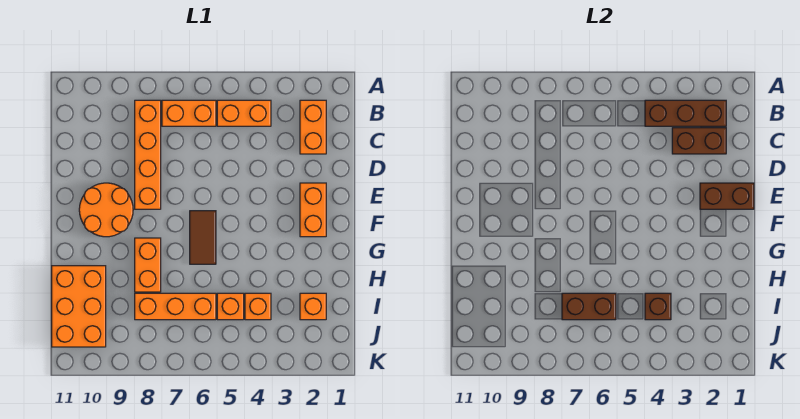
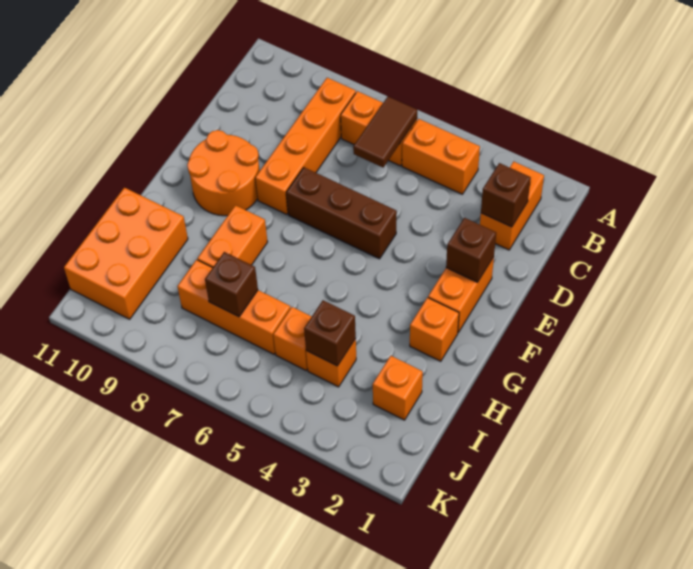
brown 1x3 brick [645,100,726,126] -> brown 1x3 brick moved to [286,167,397,259]
brown 1x2 brick [672,128,726,154] -> brown 1x1 brick [481,163,531,227]
brown 1x2 brick [700,183,754,209] -> brown 1x1 brick [446,218,496,282]
brown 1x2 tile [190,211,216,264] -> brown 1x2 tile moved to [353,97,417,167]
none -> orange 1x1 brick [410,298,459,361]
brown 1x2 brick [562,293,616,320] -> brown 1x1 brick [205,252,258,317]

